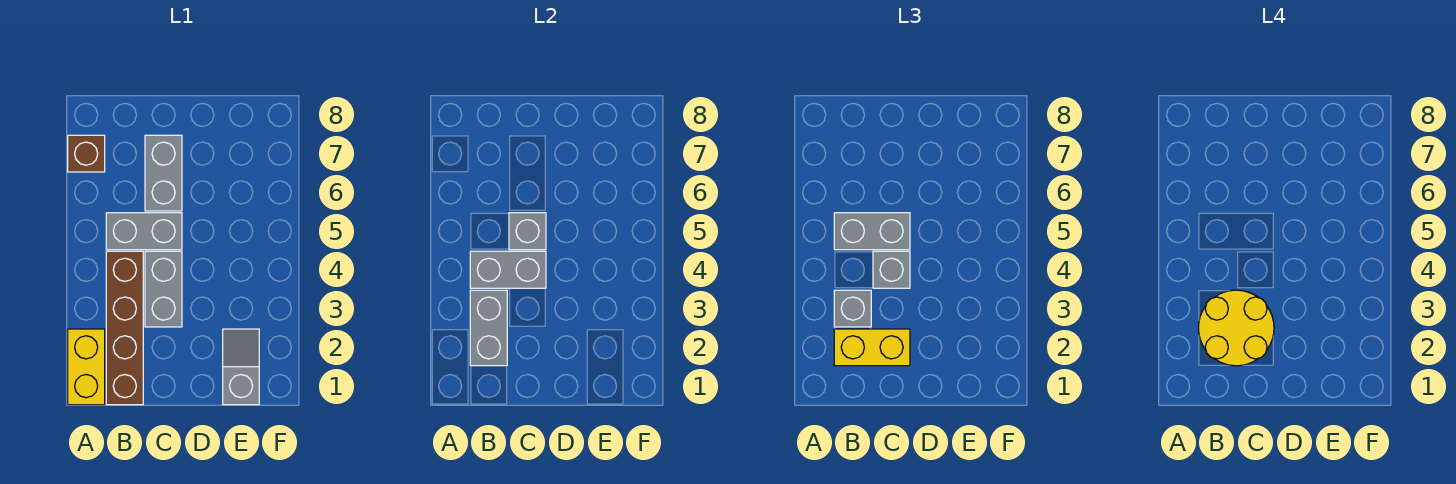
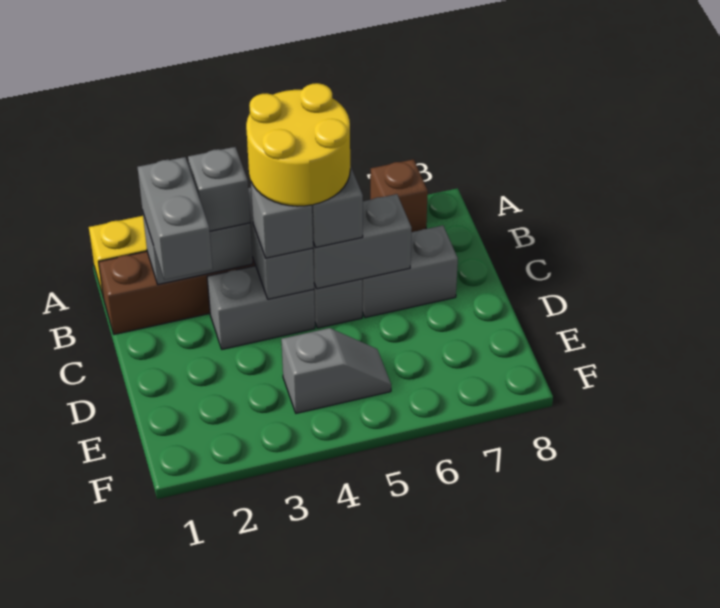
yellow 1x2 brick [834,329,910,366] -> grey 1x2 brick [138,157,213,280]
yellow 2x2 round brick [1198,290,1274,366] -> yellow 2x2 round brick moved to [246,83,350,206]
grey 1x1 brick [509,213,546,250] -> grey 1x2 brick [313,194,412,289]
grey 1x2 slope [223,329,259,405] -> grey 1x2 slope moved to [281,328,391,413]

